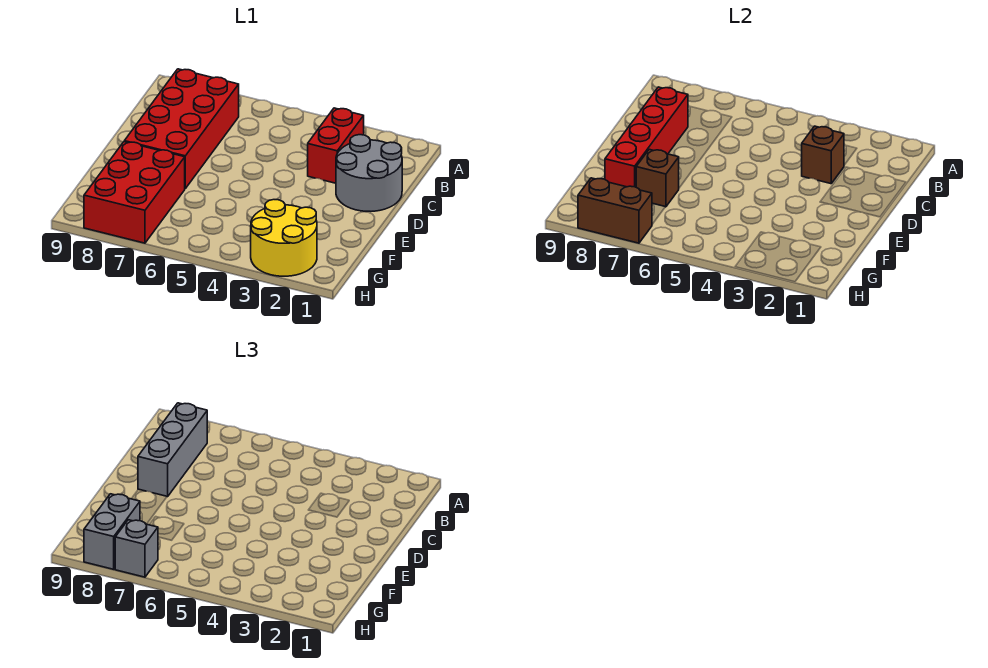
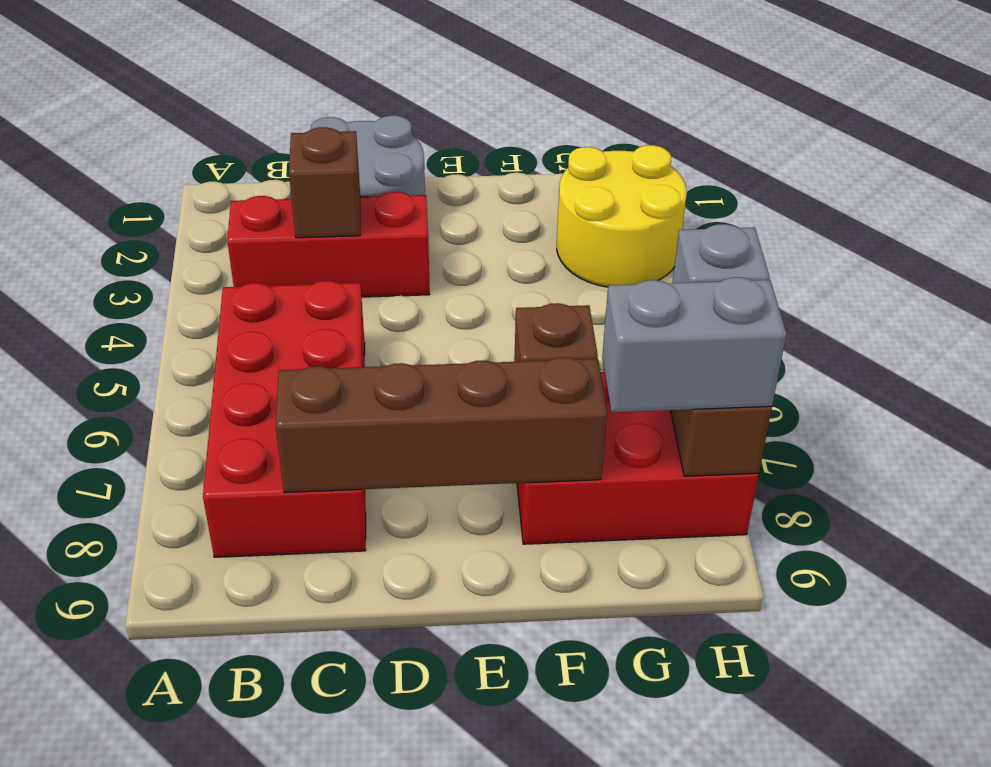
red 1x2 brick [308,108,364,183] -> red 1x3 brick [227,192,430,297]
red 2x4 brick [124,69,239,188] -> red 2x4 brick turned to [203,281,366,557]
grey 1x3 brick [138,403,207,497] -> none
red 1x4 brick [605,87,688,187] -> brown 1x4 brick [276,358,607,493]

